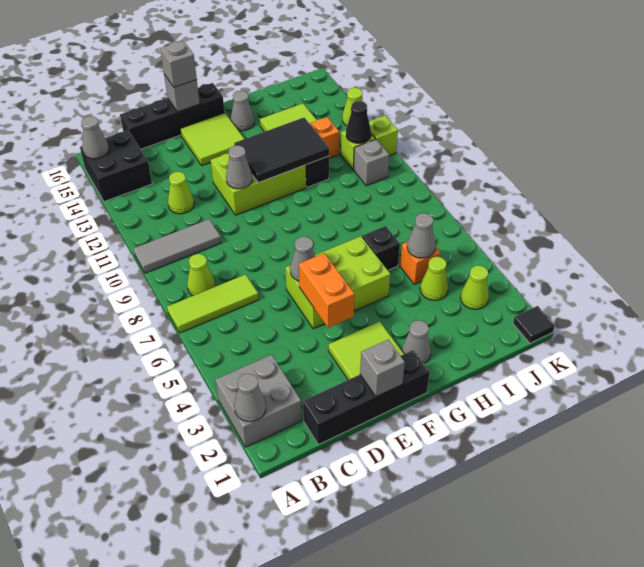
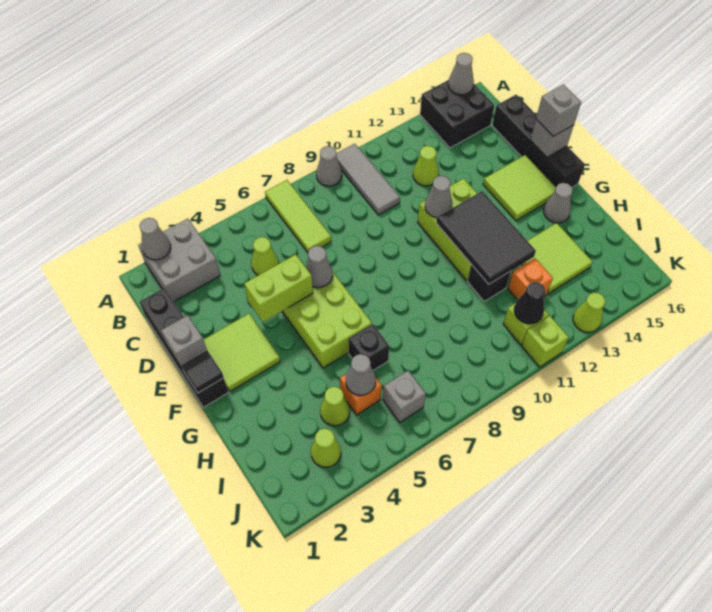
lime 1x1 cone [187,254,215,296] -> lime 1x1 cone moved to [251,237,279,275]
orange 1x2 brick [299,253,354,328] -> lime 1x2 brick [244,254,313,322]
grey 1x1 cone [402,320,431,363] -> grey 1x1 cone moved to [316,146,342,186]
grey 1x1 brick [354,139,389,186] -> grey 1x1 brick moved to [383,371,426,422]
black 1x1 tile [513,306,555,343] -> black 1x1 tile moved to [181,350,224,393]

